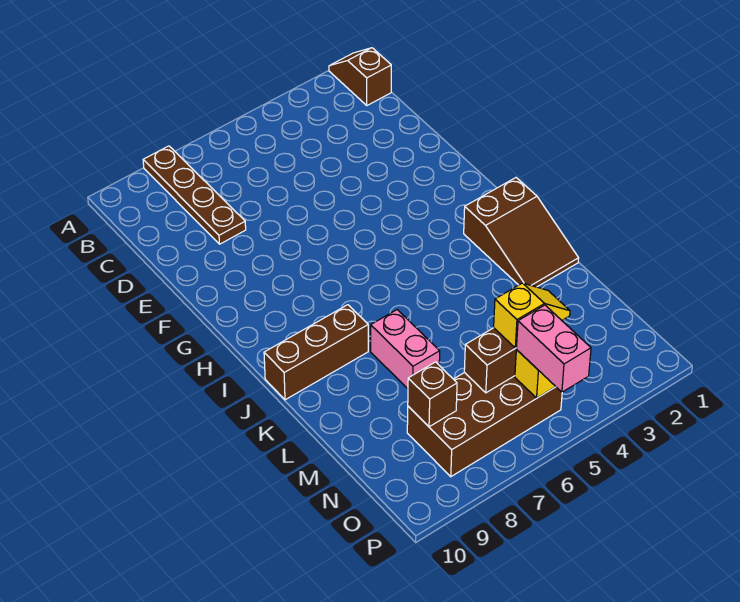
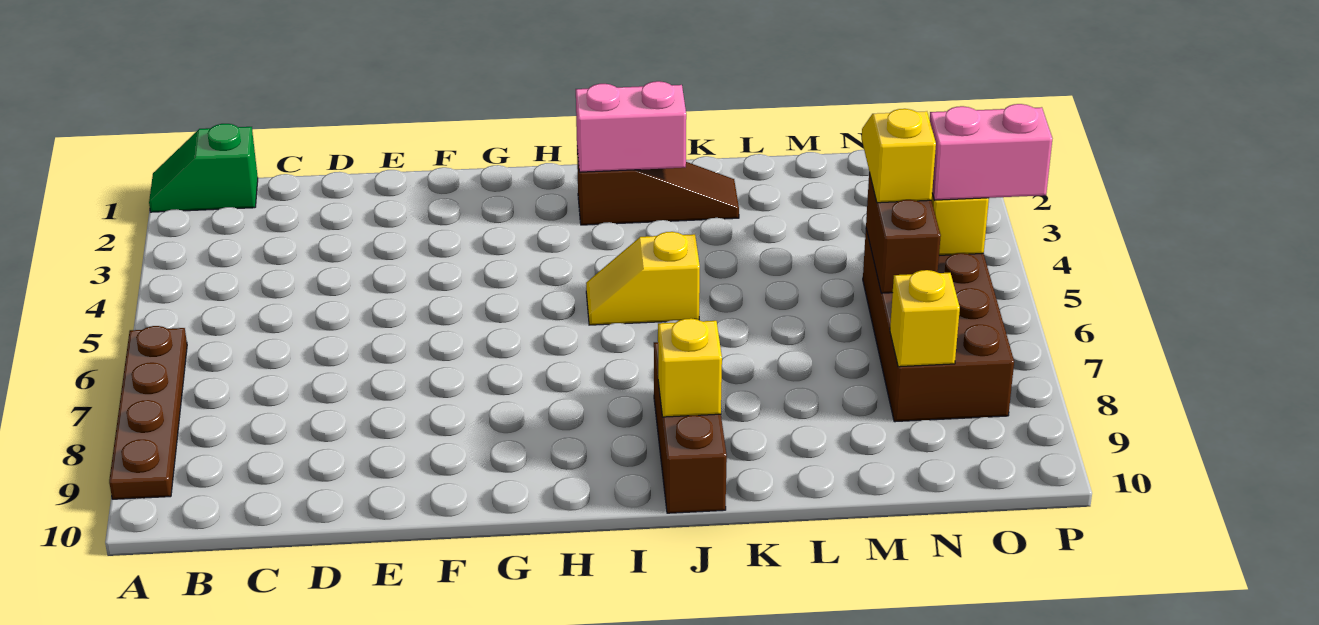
brown 1x2 slope [329,48,391,105] -> green 1x2 slope [149,124,258,212]
brown 1x4 plate [143,146,246,244] -> brown 1x4 plate turned to [109,326,187,499]
brown 2x3 slope [464,178,579,287] -> brown 1x3 slope [577,150,739,225]
none -> yellow 1x2 slope [586,232,700,325]
none -> yellow 1x1 brick [658,318,722,417]
pink 1x2 brick [371,310,440,389] -> pink 1x2 brick moved to [576,81,686,172]
brown 1x1 brick [408,362,457,427] -> yellow 1x1 brick [890,270,960,367]

